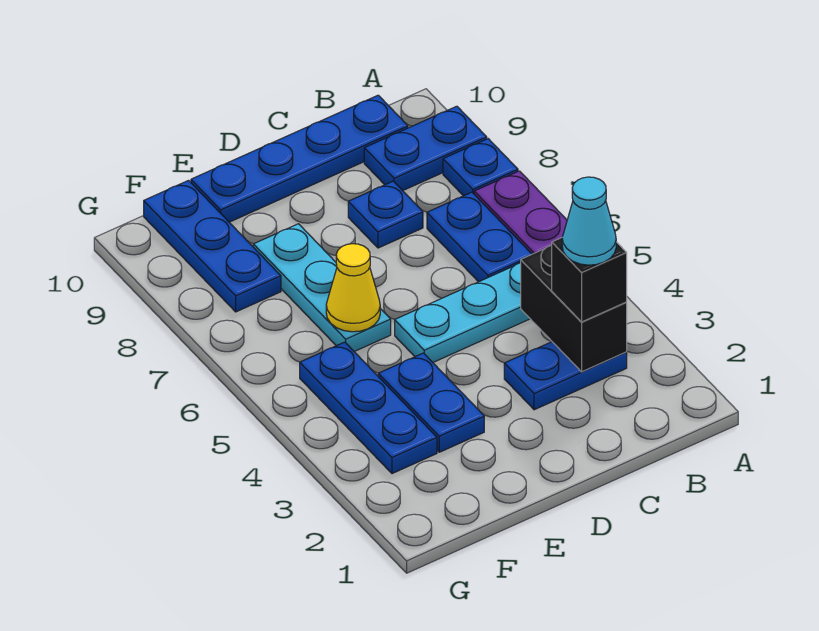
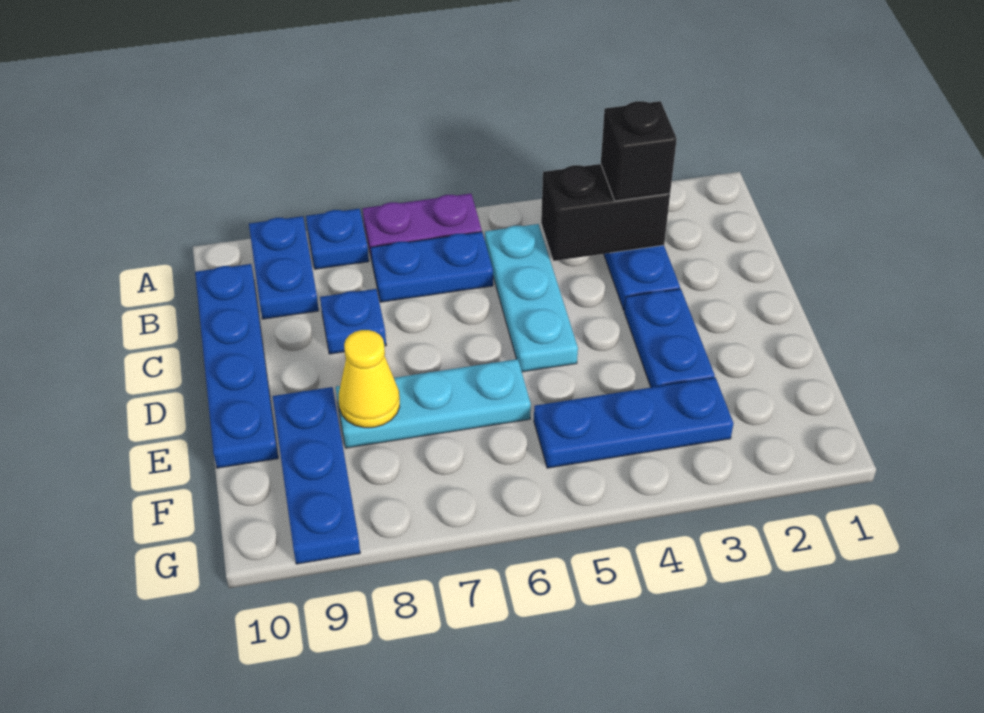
cyan 1x1 cone [562,177,616,265] -> none
blue 1x2 plate [378,353,484,452] -> blue 1x2 plate turned to [624,289,715,387]
yellow 1x1 cone [326,244,380,332] -> yellow 1x1 cone moved to [339,330,400,428]
blue 1x3 plate [144,181,281,312] -> blue 1x3 plate turned to [273,387,360,564]

